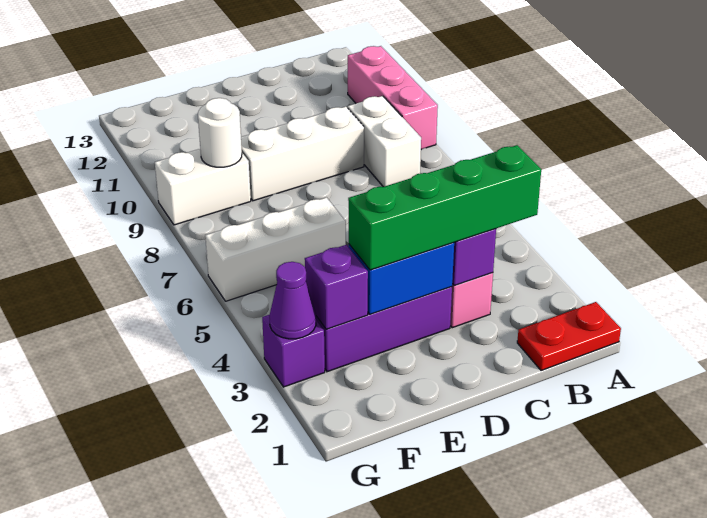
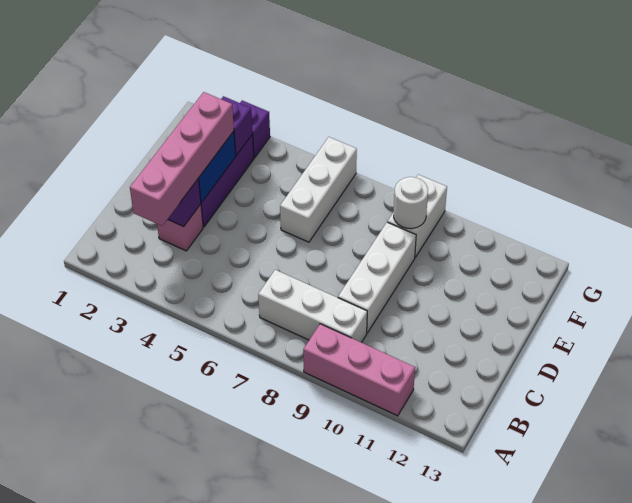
red 1x2 plate [517,302,621,371] -> none
green 1x4 brick [348,145,541,270] -> pink 1x4 brick [130,92,234,226]
white 1x2 brick [348,96,421,187] -> white 1x3 brick [258,270,367,342]
purple 1x1 cone [270,262,316,339] -> none

